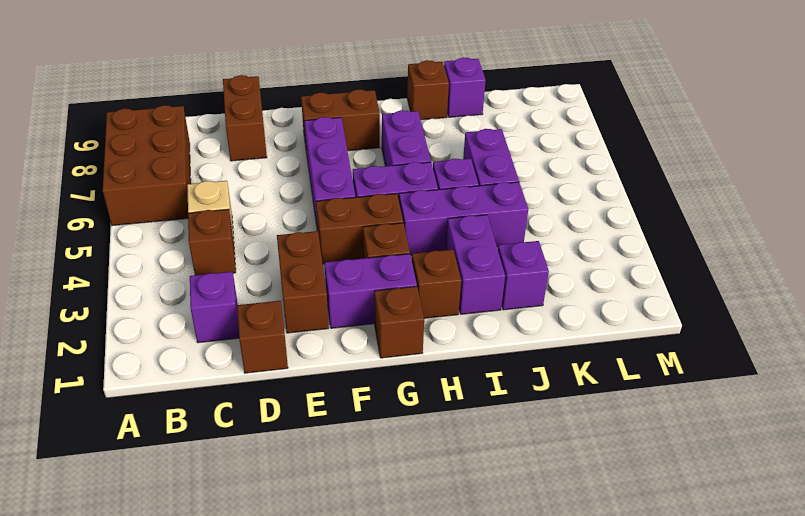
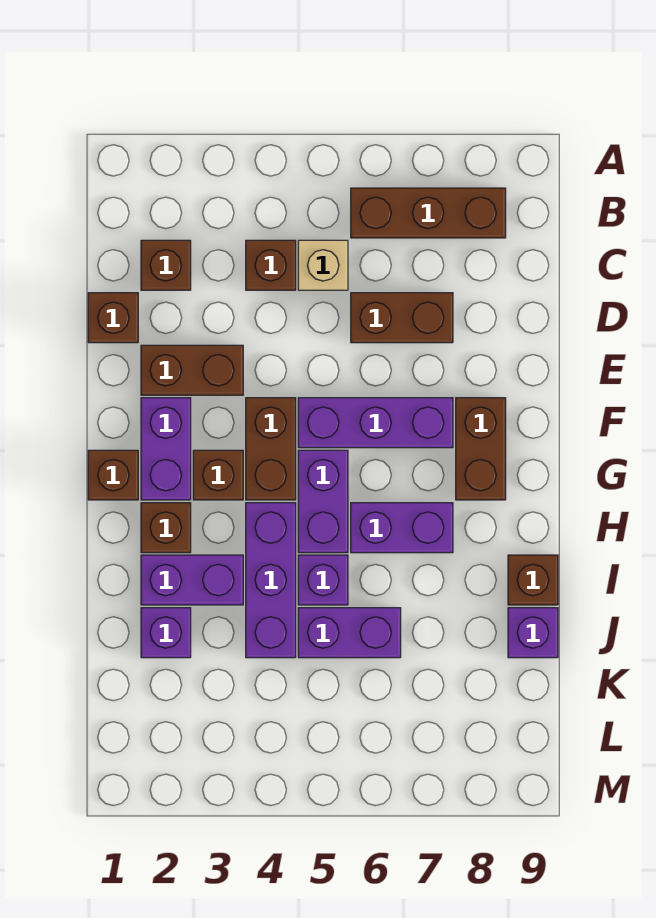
brown 2x3 brick [103,105,191,226] -> brown 1x3 brick [351,188,506,238]
purple 1x1 brick [190,272,239,343] -> brown 1x1 brick [141,240,191,290]
brown 1x2 brick [223,75,267,161] -> brown 1x2 brick moved to [351,293,453,343]

